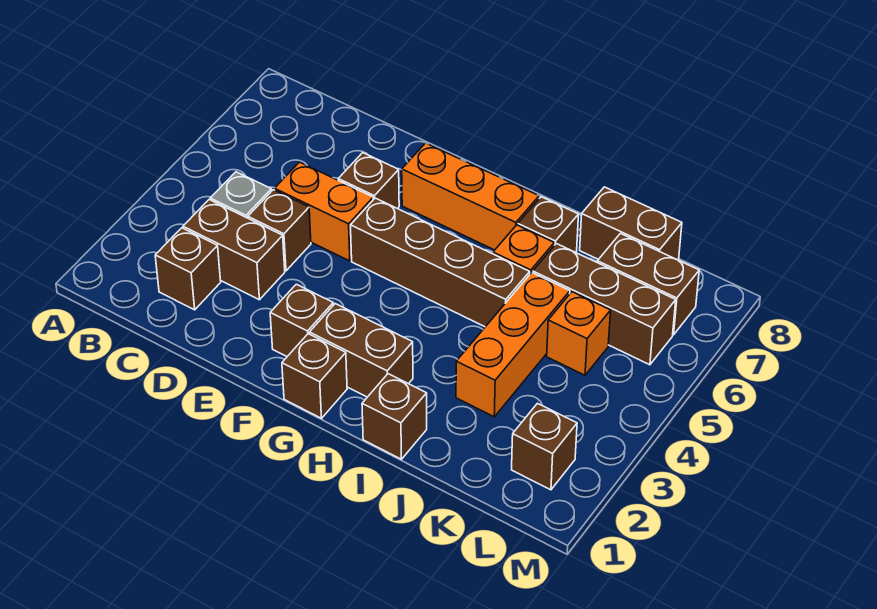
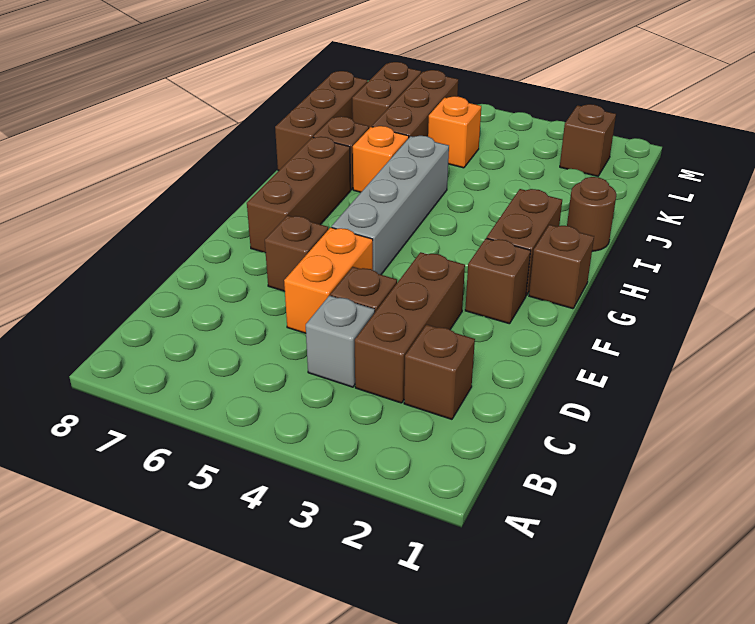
brown 1x2 brick [183,200,285,300] -> brown 1x3 brick [355,252,465,403]
brown 1x4 brick [351,198,530,327] -> grey 1x4 brick [332,136,449,275]
orange 1x3 brick [402,143,539,250] -> brown 1x3 brick [247,137,351,253]
brown 1x1 brick [362,374,427,459] -> brown 1x1 round brick [567,177,616,251]
orange 1x3 brick [456,273,570,417] -> none
brown 1x2 brick [580,187,682,260] -> brown 1x3 brick [275,71,368,171]

